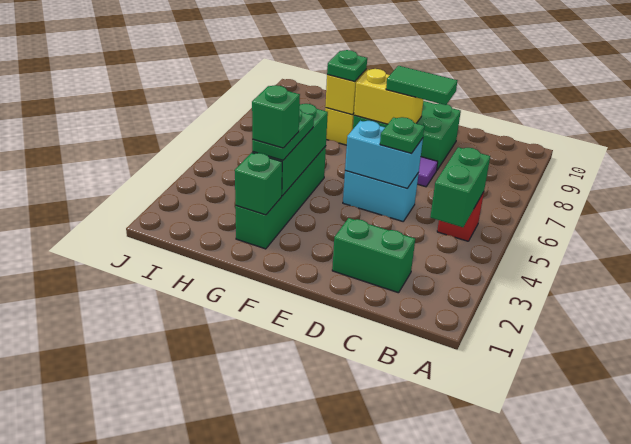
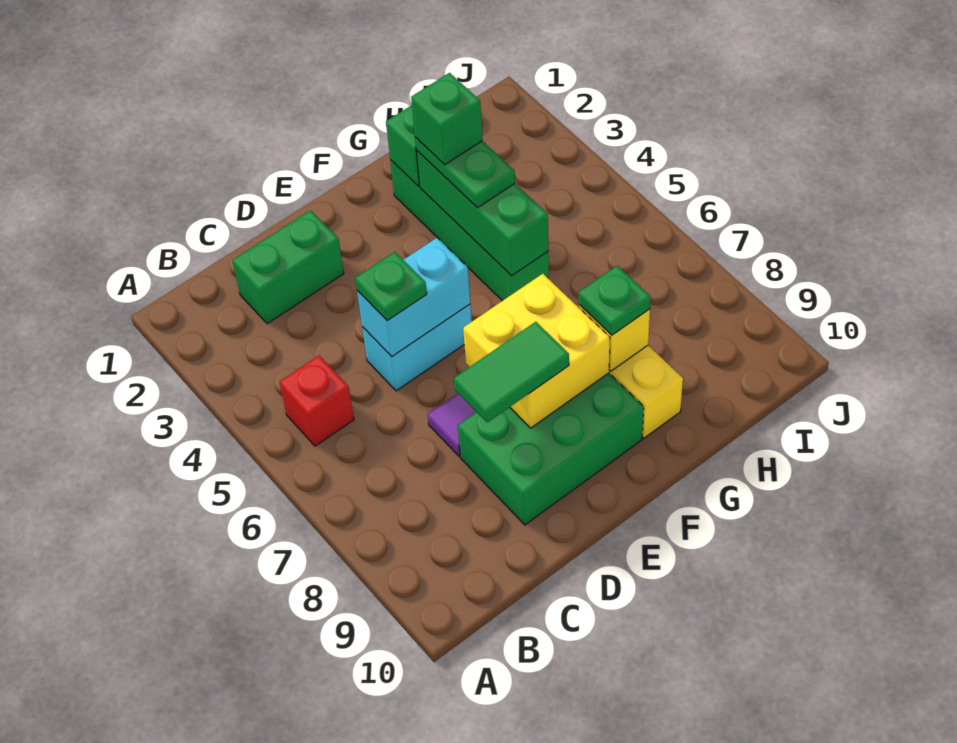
green 1x2 brick [430,147,490,227] -> none
yellow 1x2 brick [354,69,424,124] -> yellow 2x2 brick [463,274,610,428]

